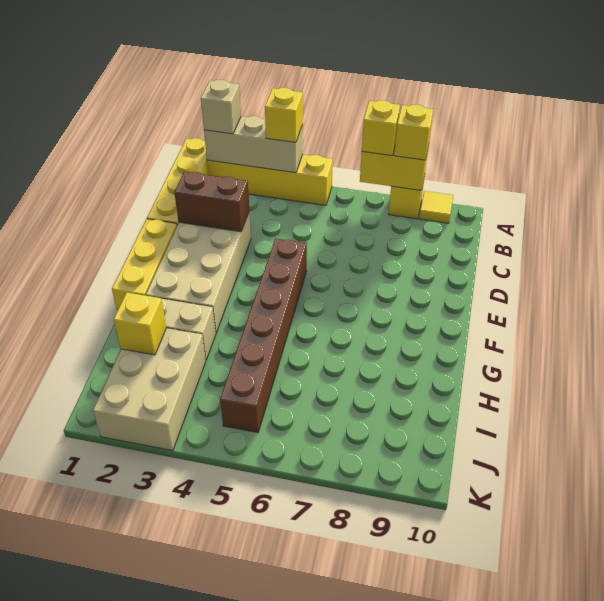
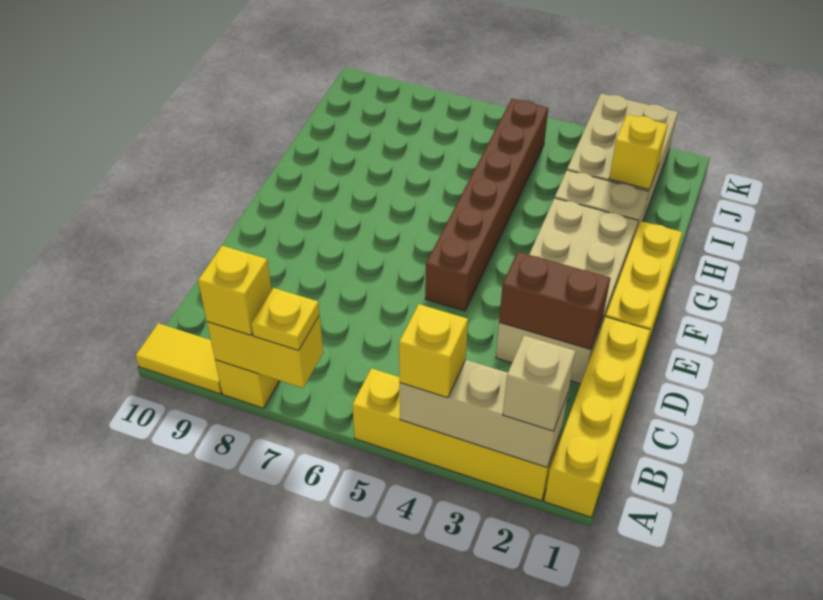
yellow 1x1 brick [362,100,400,156] -> yellow 1x1 plate [251,288,320,350]
yellow 1x1 tile [419,191,453,223] -> yellow 1x2 tile [136,323,222,394]

